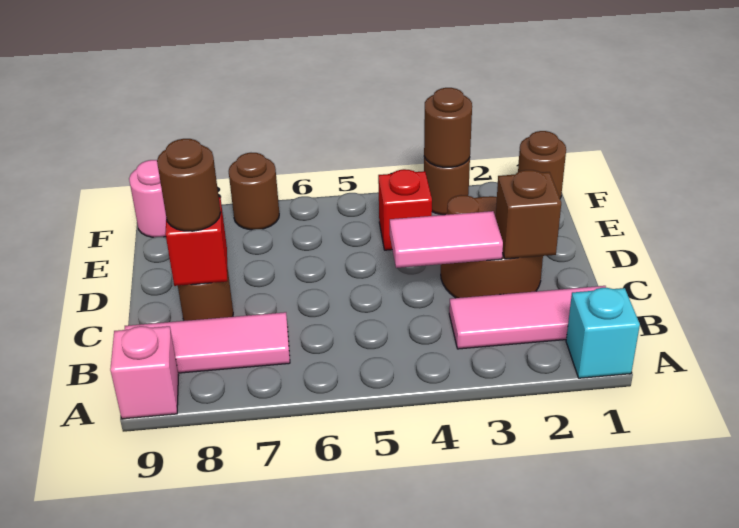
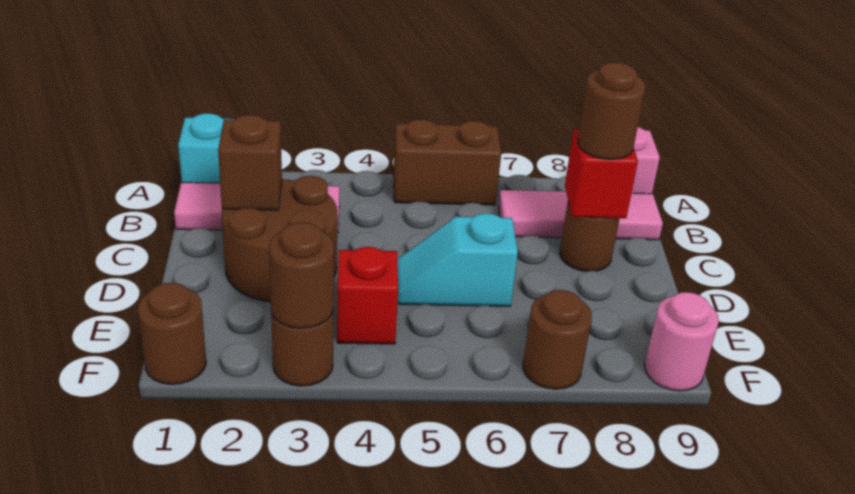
none -> brown 1x2 brick [393,119,501,205]
pink 1x2 tile [390,211,503,268] -> none
none -> cyan 1x2 slope [397,213,518,306]

